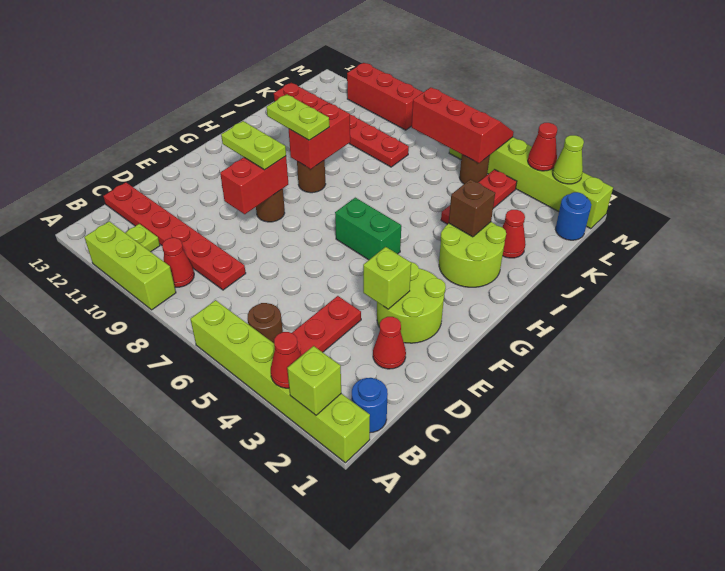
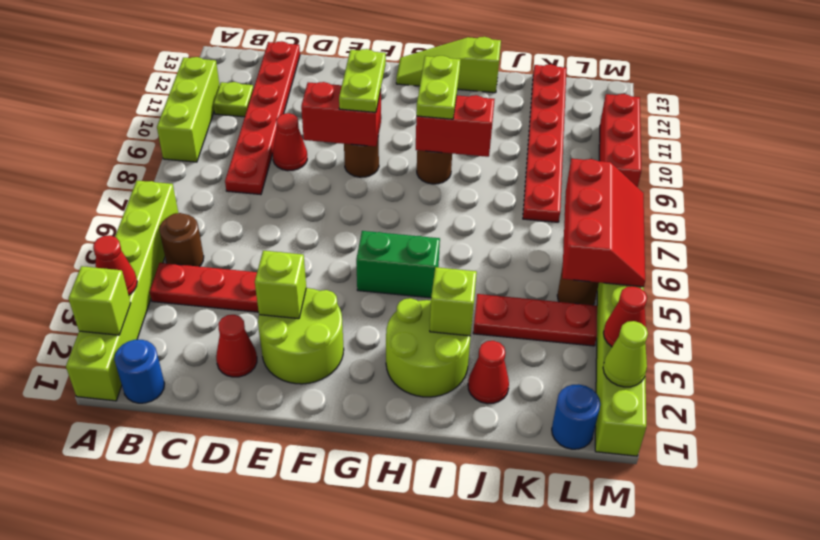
red 1x1 cone [162,238,194,287] -> red 1x1 cone moved to [273,113,307,171]
green 1x2 brick [335,198,401,260] -> green 1x2 brick turned to [356,231,440,298]
none -> lime 1x3 slope [396,37,501,93]
brown 1x1 brick [449,179,495,237] -> lime 1x1 brick [430,267,477,336]

